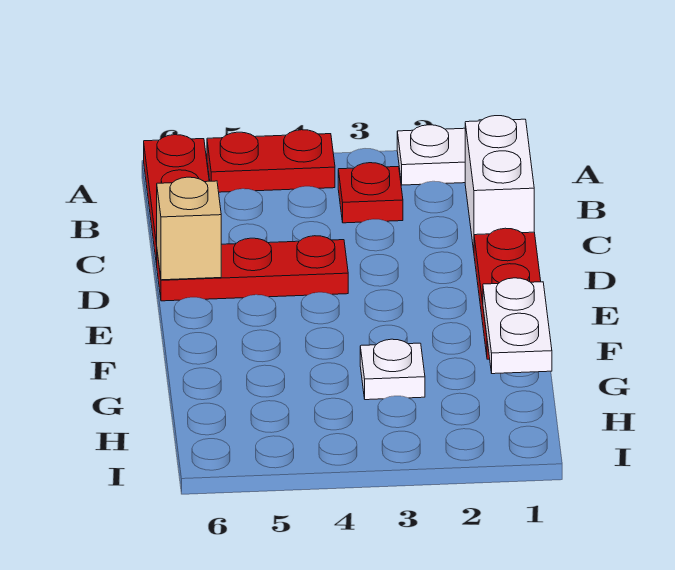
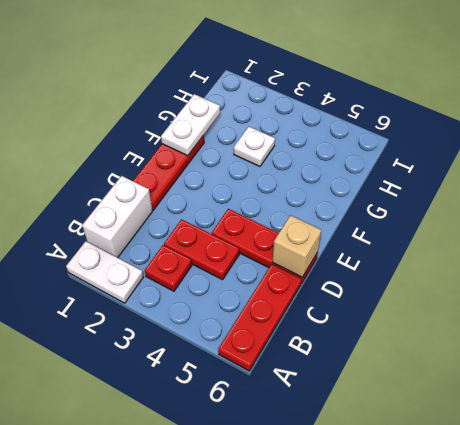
red 1x2 plate [207,130,335,192] -> red 1x2 plate moved to [164,219,239,280]

